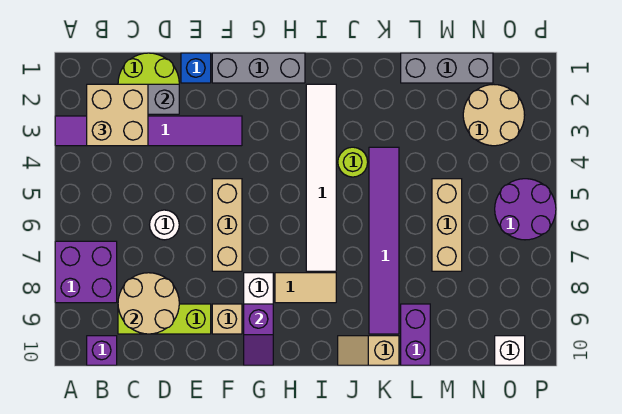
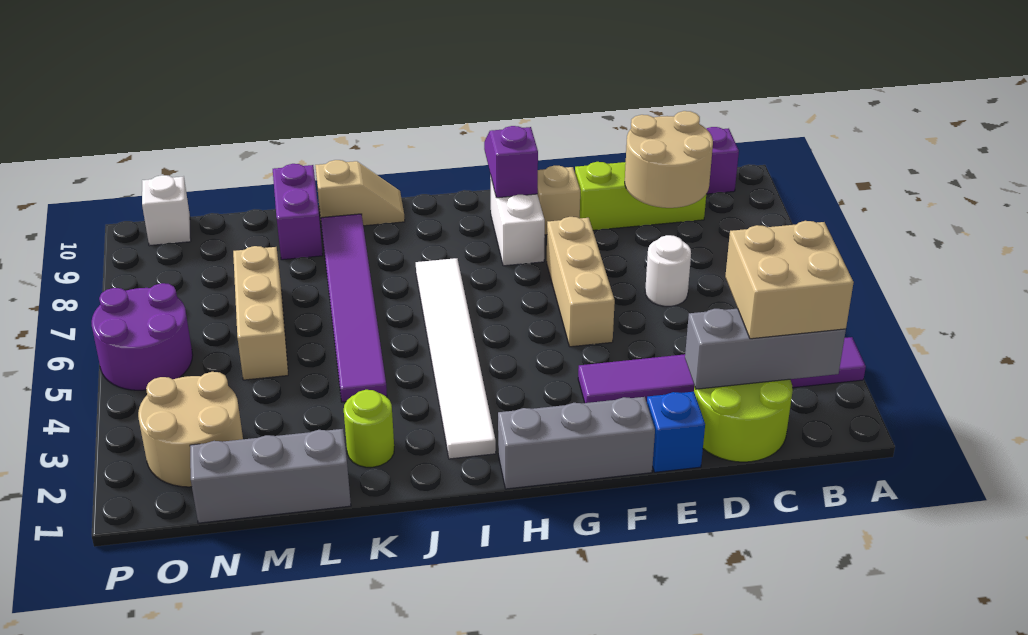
purple 2x2 brick [55,241,117,303] -> none
tan 1x2 tile [275,273,336,303] -> none
lime 1x1 round brick [338,147,368,177] -> lime 1x1 round brick moved to [344,390,394,467]

